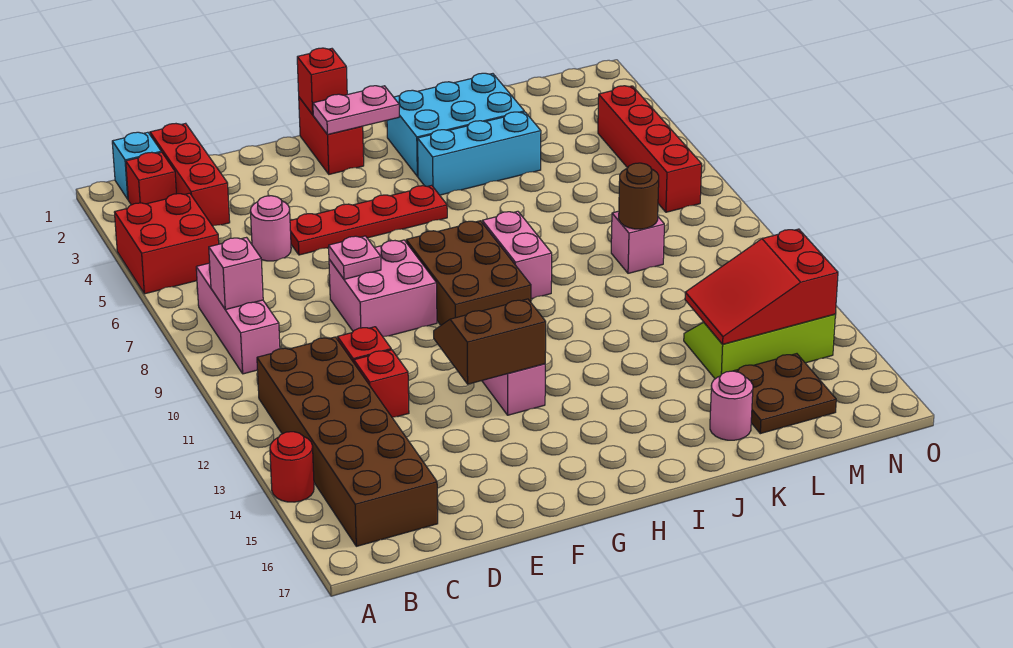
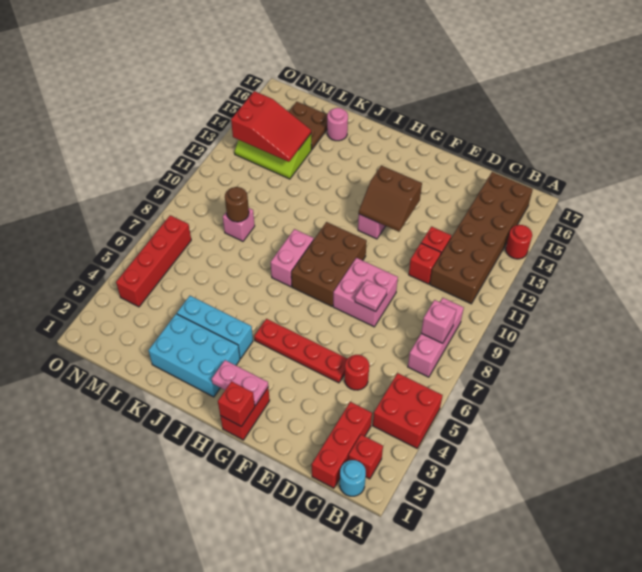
cyan 1x1 brick [112,132,161,199] -> cyan 1x1 round brick [340,460,366,496]
pink 1x1 round brick [250,196,291,261] -> red 1x1 round brick [345,355,369,390]

